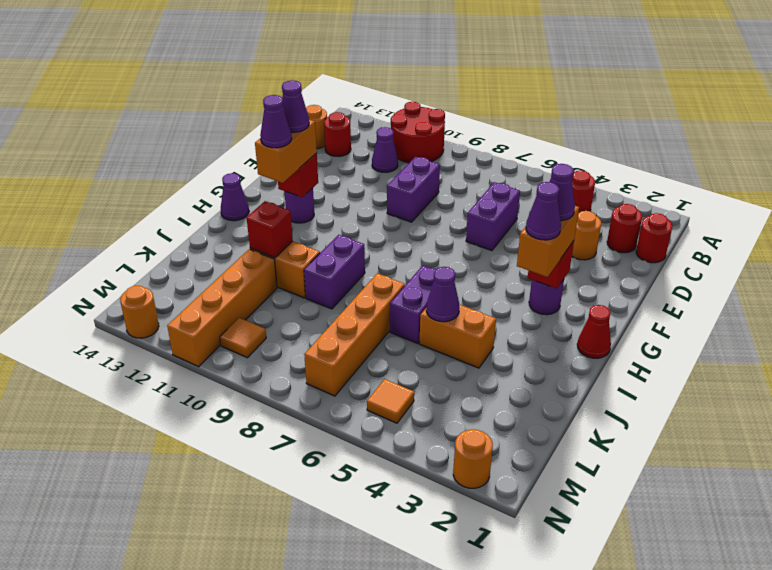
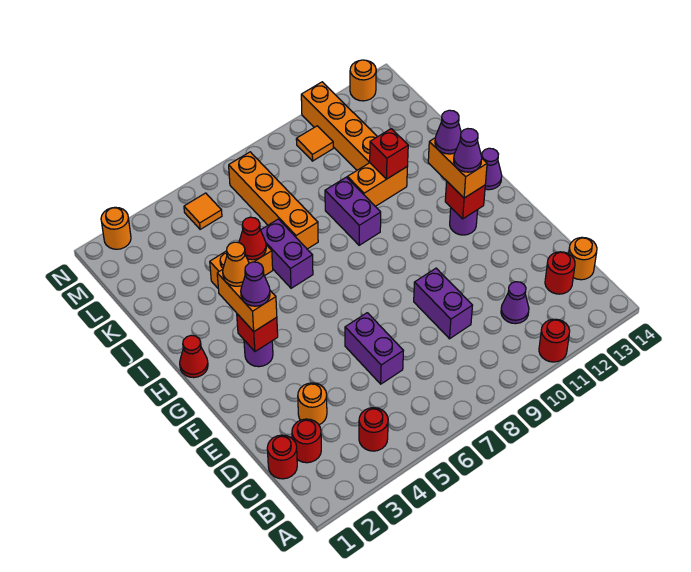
red 2x2 round brick [391,102,445,163] -> red 1x1 round brick [539,319,570,362]
purple 1x1 cone [526,182,561,240] -> orange 1x1 cone [223,242,249,286]
purple 1x1 cone [426,267,459,322] -> red 1x1 cone [239,217,266,260]

